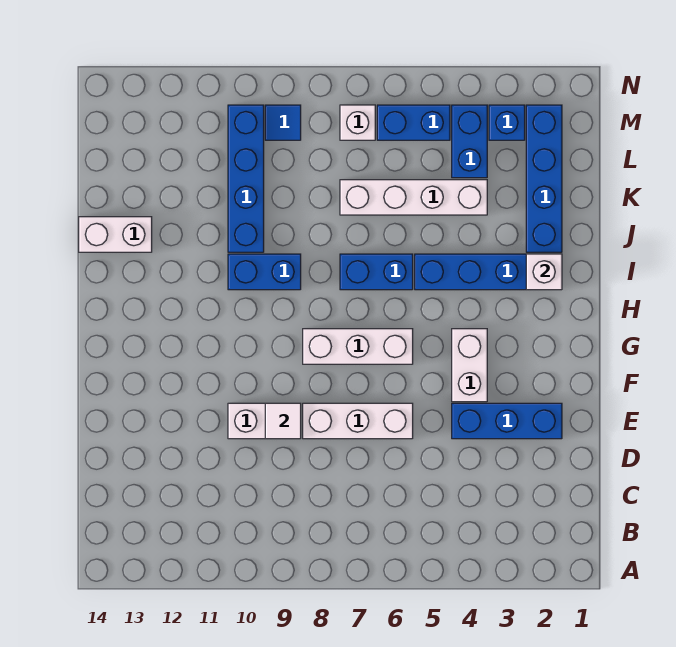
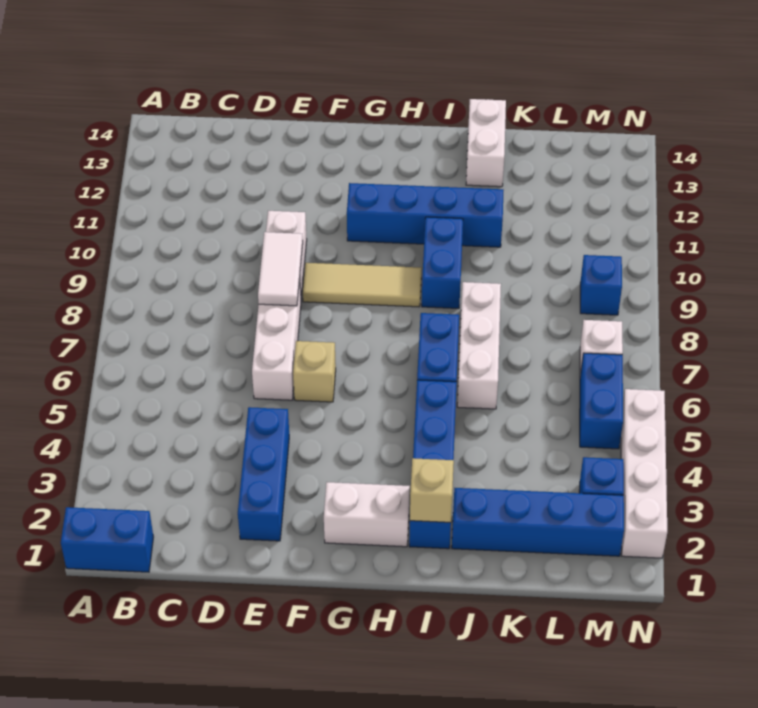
white 1x1 tile [265,403,301,439] -> white 1x2 tile [258,232,303,306]
white 1x2 brick [452,329,487,402] -> white 1x2 brick moved to [324,482,410,547]
none -> tan 1x1 brick [293,341,336,402]
none -> tan 1x3 tile [303,263,422,307]
white 1x3 brick [303,329,413,364] -> white 1x3 brick moved to [457,282,501,409]
white 1x1 brick [526,254,562,290] -> tan 1x1 brick [410,458,454,522]
blue 1x4 brick [228,105,264,252] -> blue 1x4 brick moved to [347,183,504,247]
white 1x4 brick [340,180,487,215] -> white 1x4 brick moved to [621,389,667,558]
blue 1x2 brick [452,105,487,178] -> blue 1x2 brick moved to [61,507,153,572]
blue 1x1 tile [265,105,301,140] -> blue 1x1 brick [580,255,622,315]

